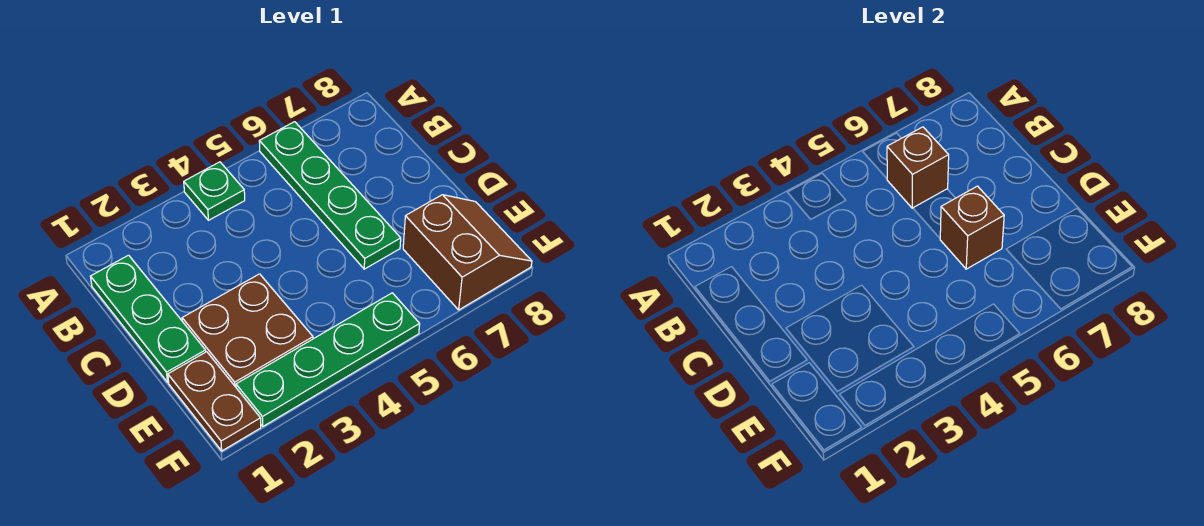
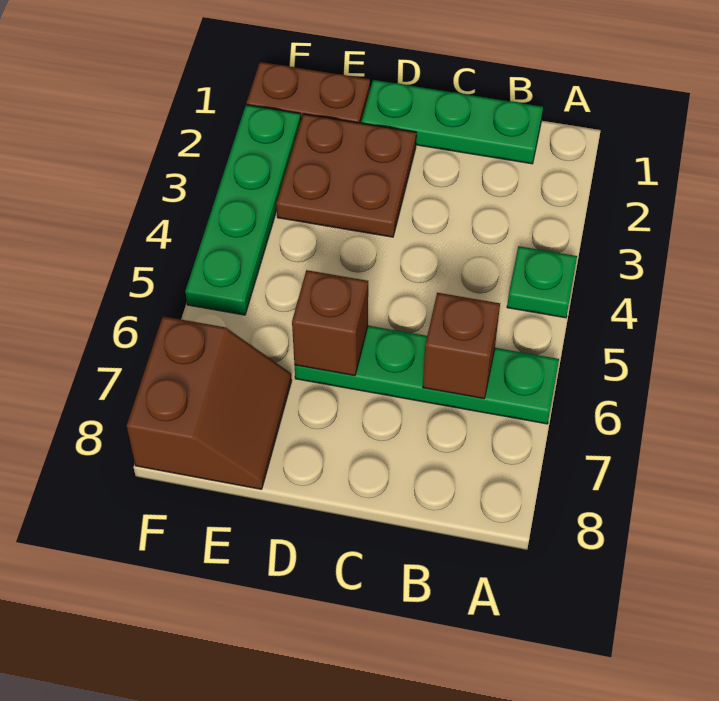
brown 2x2 slope [403,195,532,310] -> brown 2x2 slope turned to [127,316,292,489]

